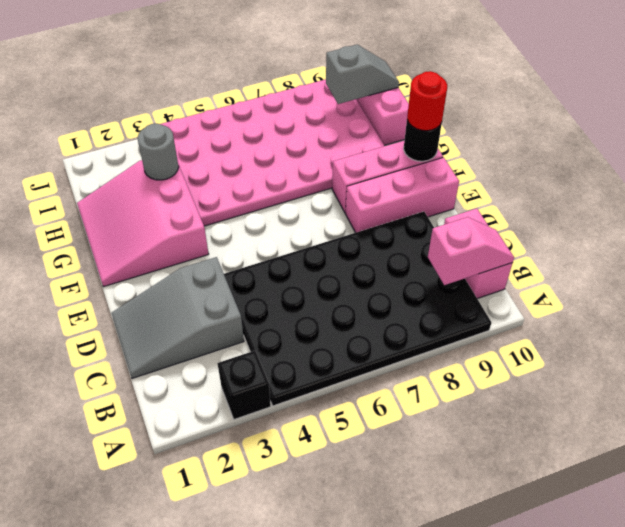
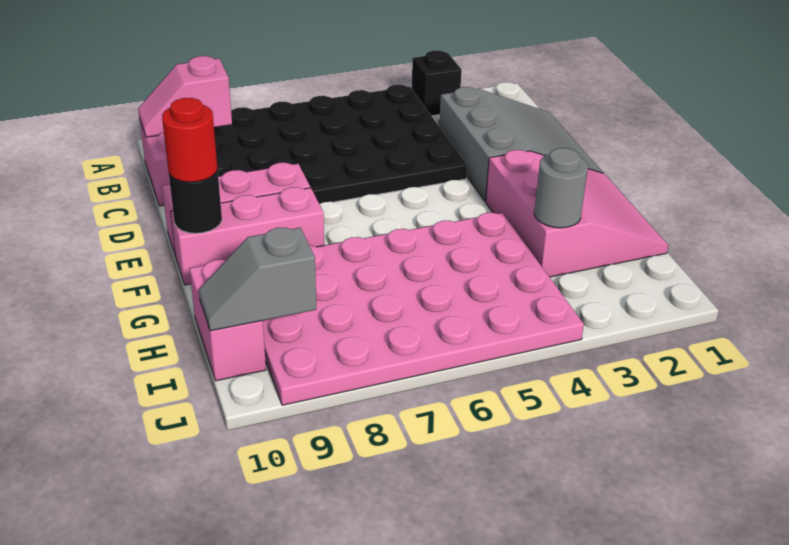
grey 2x3 slope [111,257,244,378] -> grey 3x3 slope [439,87,603,201]

